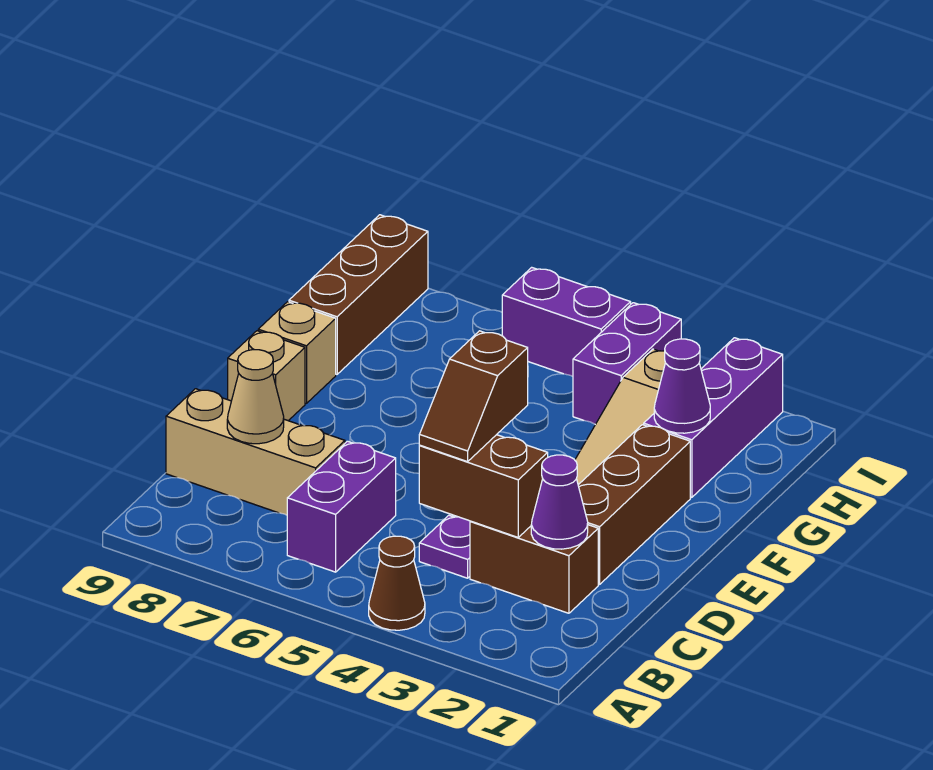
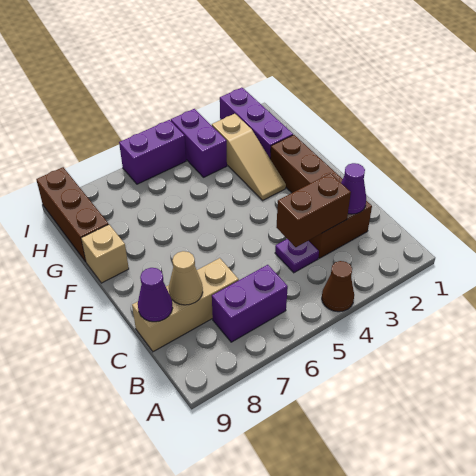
purple 1x2 brick [287,441,396,572] -> purple 1x2 brick turned to [212,265,288,342]
brown 1x2 slope [419,331,528,462] -> none
tan 1x1 brick [228,331,305,421] -> none
purple 1x1 cone [654,339,710,433] -> purple 1x1 cone moved to [138,268,173,322]

